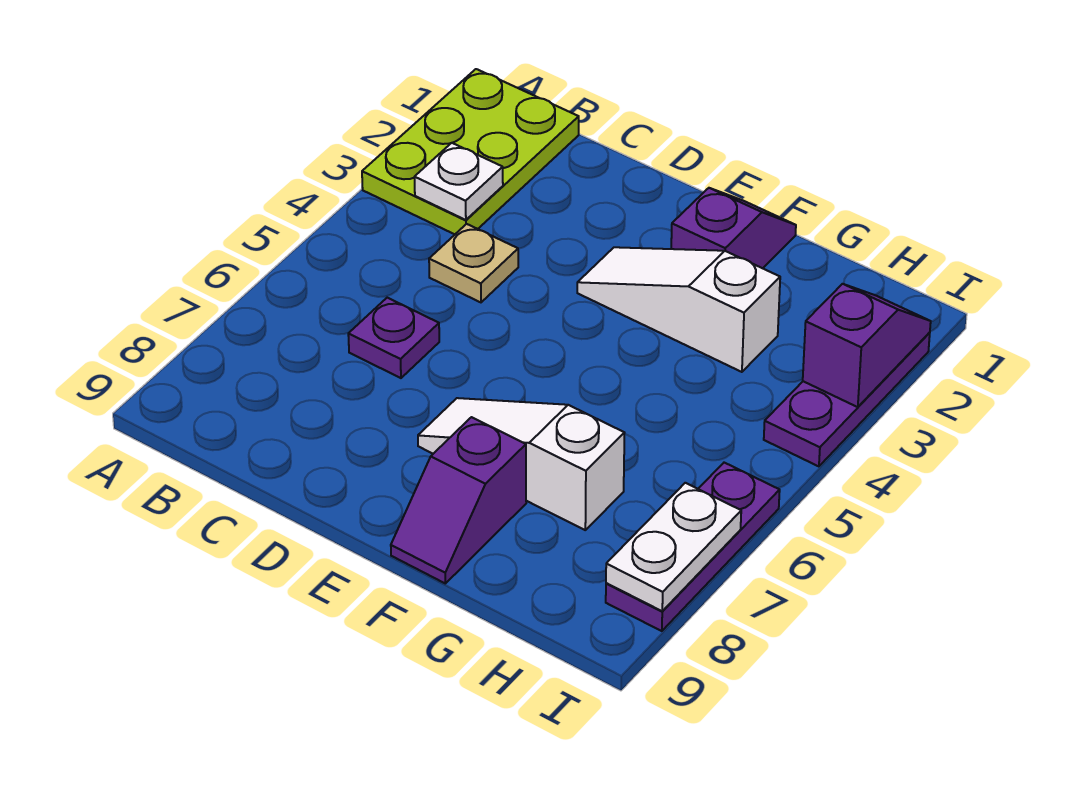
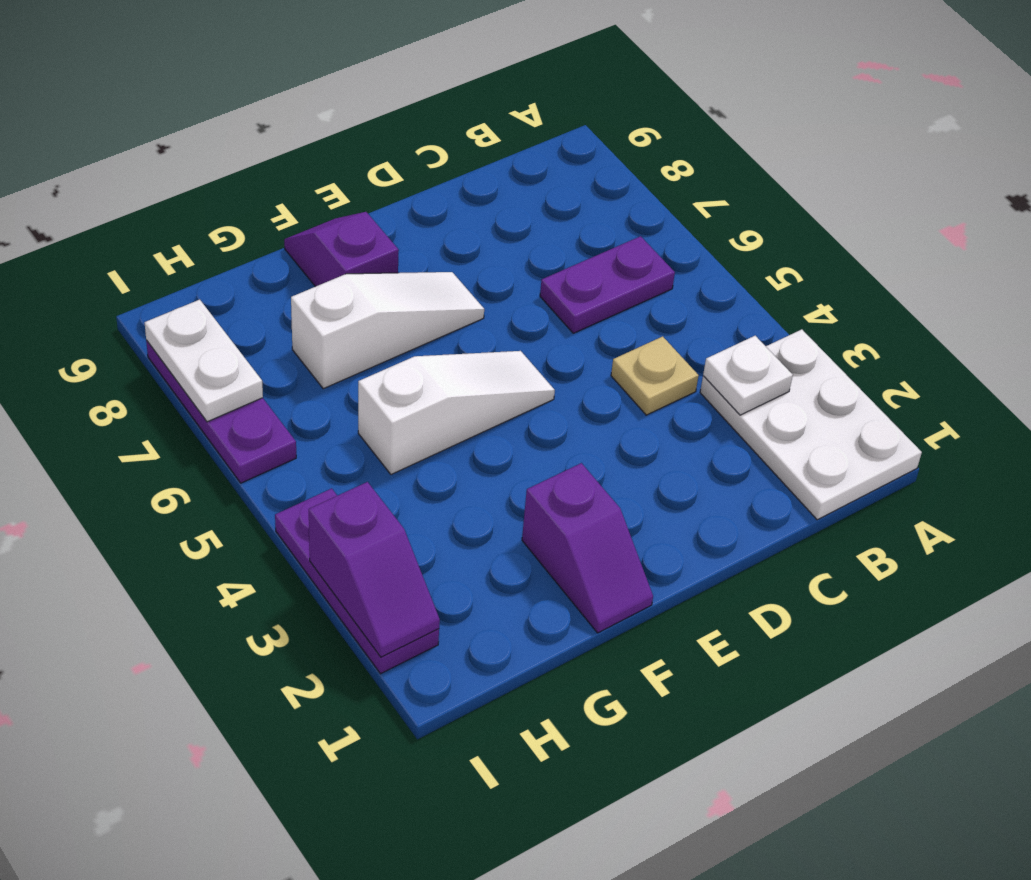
lime 2x3 plate [362,69,579,234] -> white 2x3 plate [700,329,922,520]
purple 1x1 plate [348,298,439,378] -> purple 1x2 plate [540,236,675,333]
white 1x3 slope [577,247,780,372] -> white 1x3 slope moved to [358,351,555,475]

